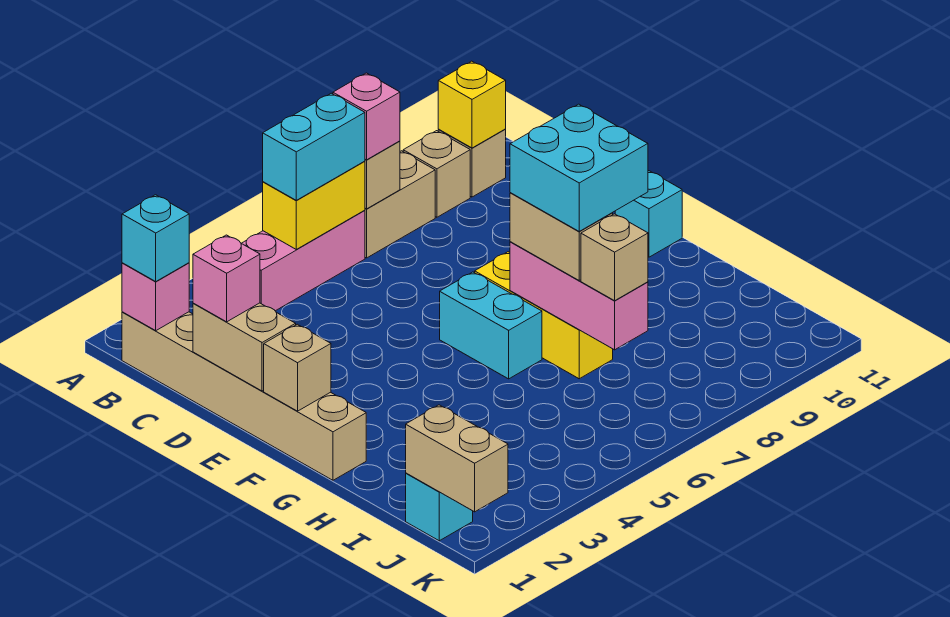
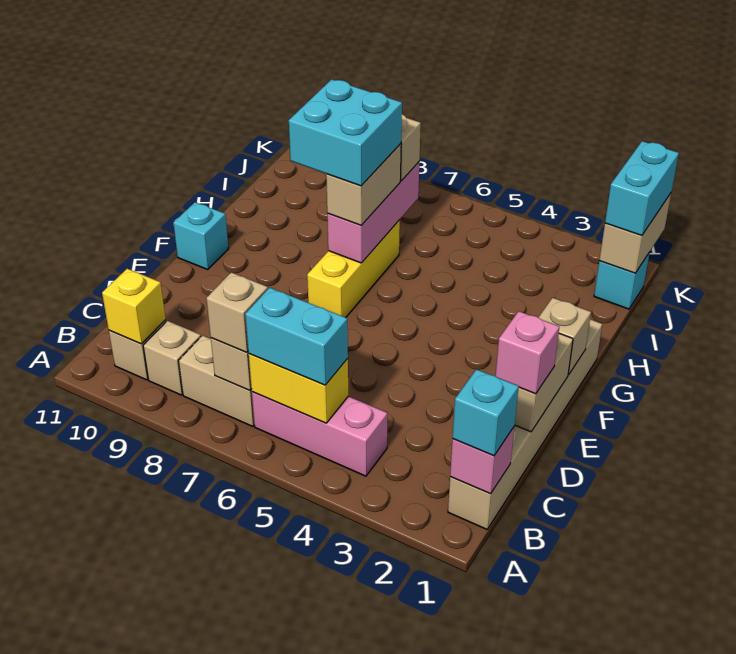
pink 1x1 brick [333,73,400,160] -> tan 1x1 brick [206,272,268,352]
cyan 1x2 brick [440,272,542,379] -> cyan 1x2 brick moved to [605,141,679,235]

